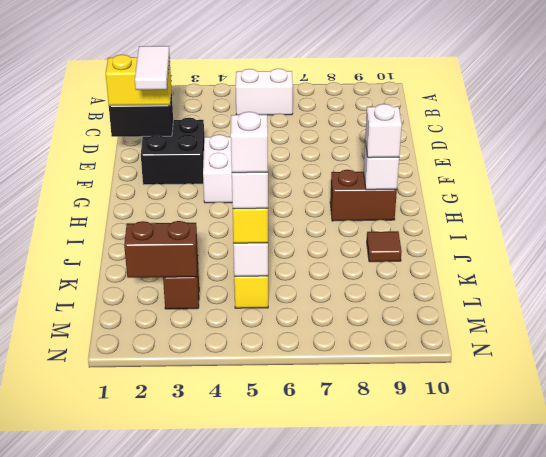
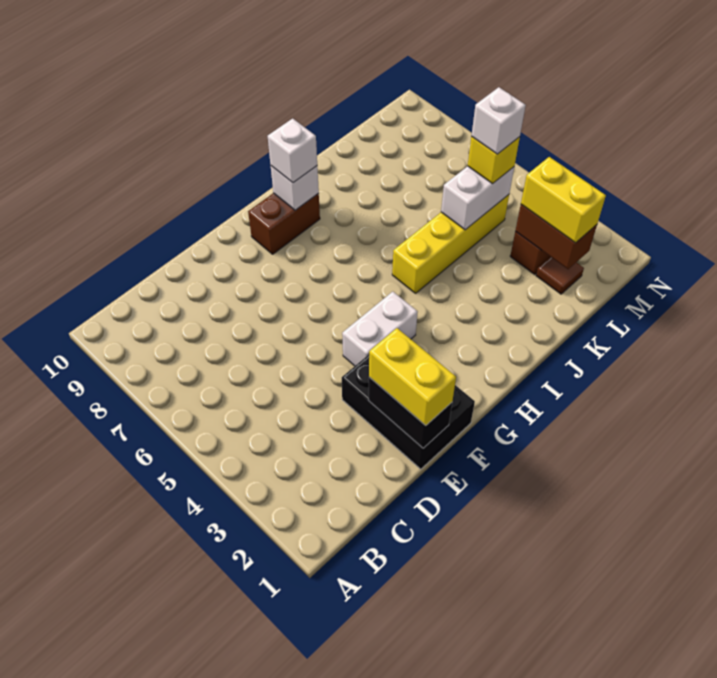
white 1x2 brick [236,69,293,115] -> none
black 2x2 brick [141,118,204,185] -> black 2x3 brick [342,355,475,469]
white 1x2 tile [135,46,170,90] -> none
brown 1x2 brick [330,170,397,221] -> brown 1x2 brick turned to [248,193,320,254]
brown 1x1 tile [367,231,402,262] -> brown 1x1 tile moved to [536,257,584,294]
none -> yellow 1x2 brick [521,157,606,243]
white 1x1 brick [231,112,268,173] -> none

